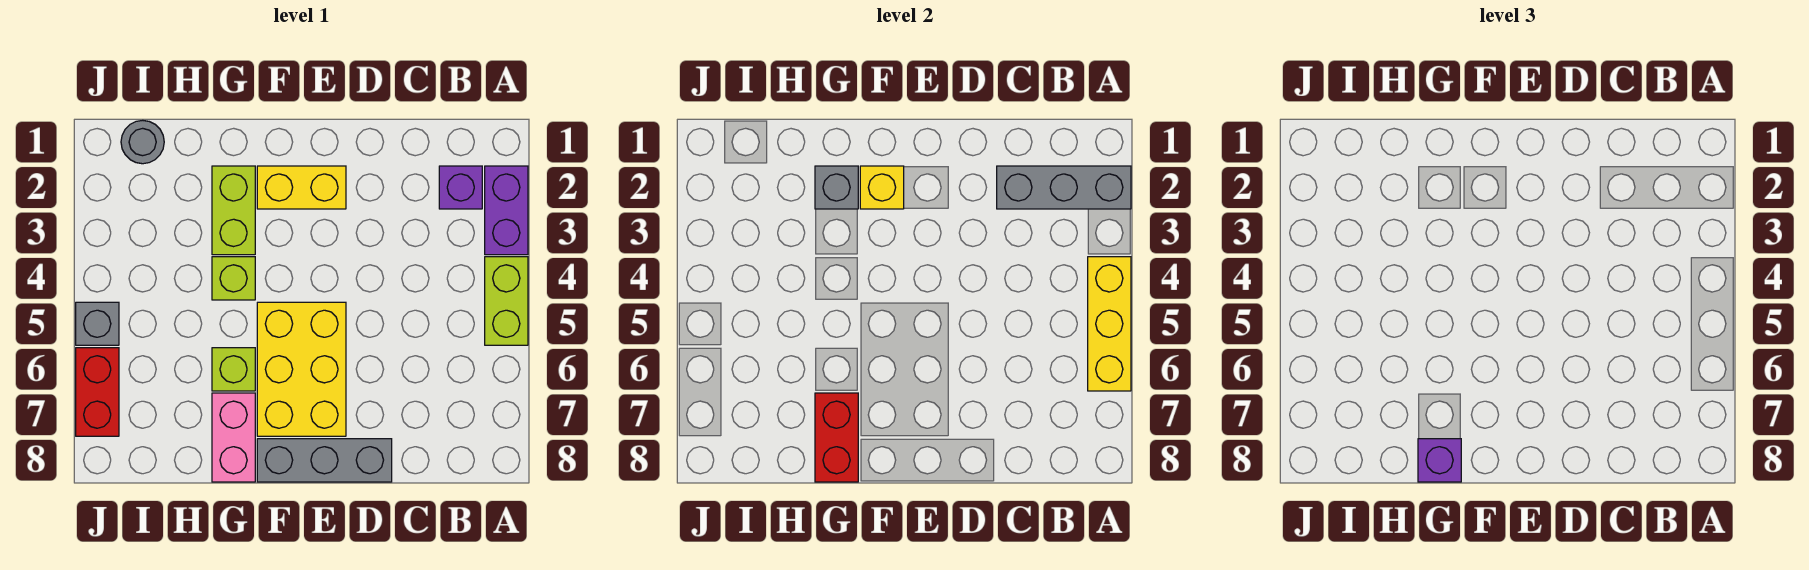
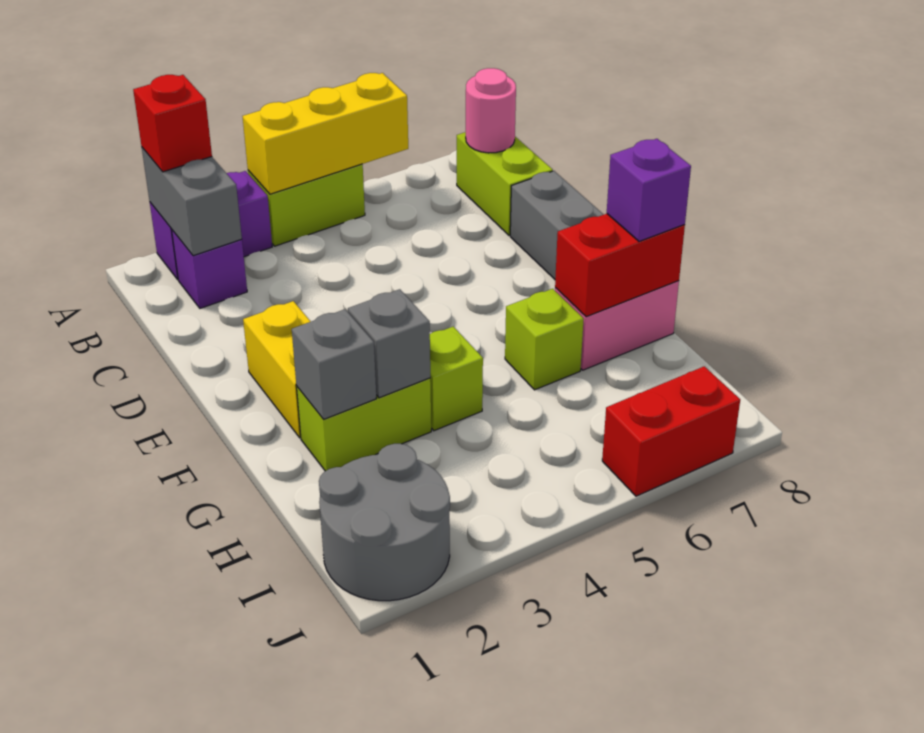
grey 1x3 brick [997,166,1131,209] -> grey 1x2 brick [142,148,242,256]
none -> red 1x1 brick [133,75,212,172]
none -> lime 1x2 brick [457,132,553,235]
none -> pink 1x1 round brick [466,68,516,153]
yellow 2x3 brick [257,302,346,436] -> none
yellow 1x1 brick [860,166,904,209] -> none
grey 1x1 round brick [121,120,164,164] -> grey 2x2 round brick [319,444,450,601]
grey 1x1 brick [76,302,119,345] -> grey 1x1 brick moved to [348,289,430,398]

